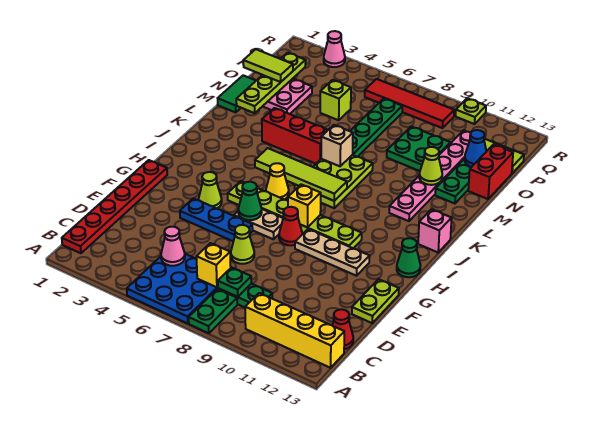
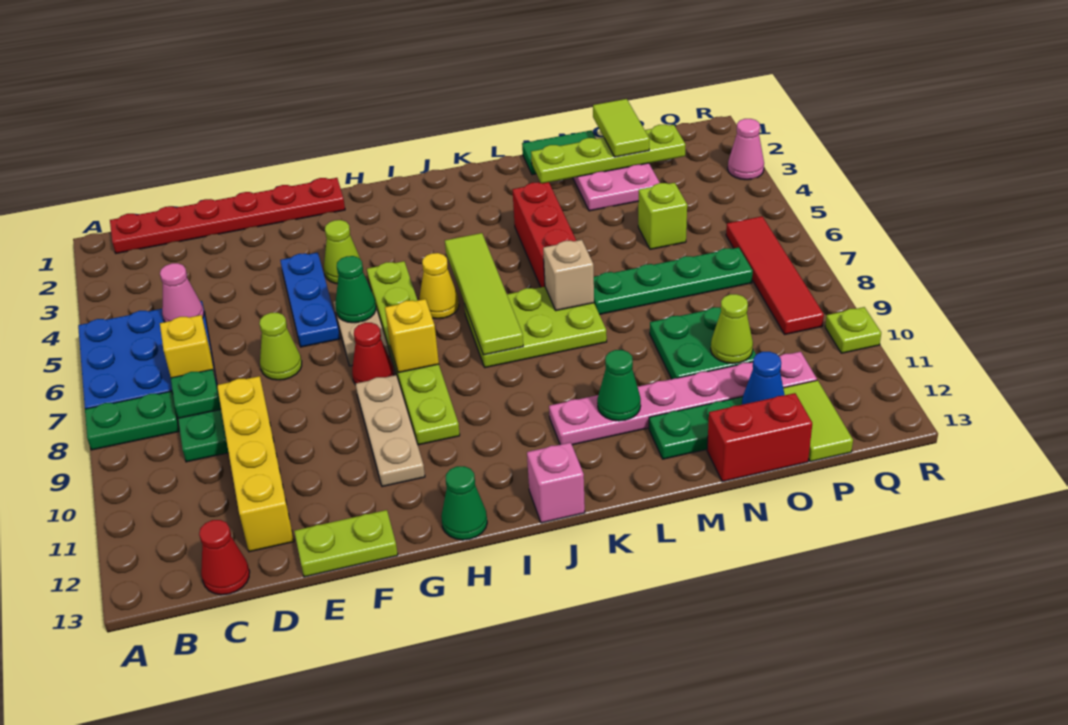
yellow 1x4 brick [245,293,344,368] -> yellow 1x4 brick moved to [217,376,294,552]
none -> green 1x1 cone [597,350,641,421]
lime 1x1 cone [419,147,442,185] -> lime 1x1 cone moved to [711,294,753,363]

